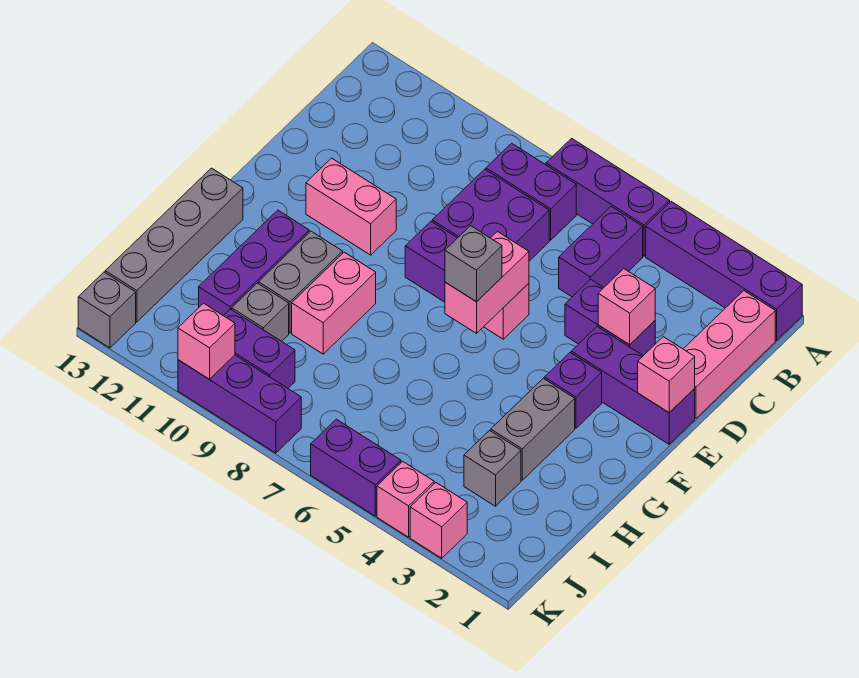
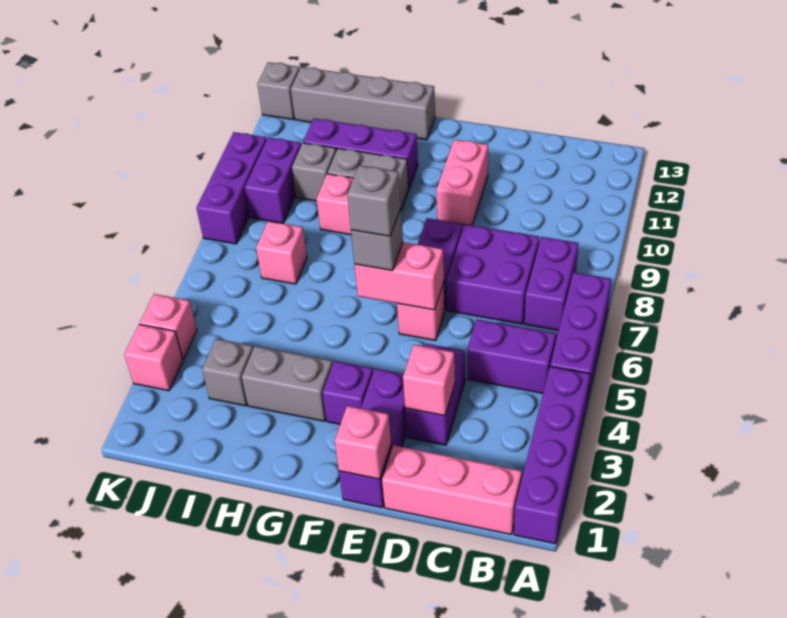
none -> grey 1x1 brick [347,165,401,236]
purple 1x2 brick [311,419,401,516] -> none
pink 1x1 brick [178,303,235,379] -> pink 1x1 brick moved to [256,221,307,284]

